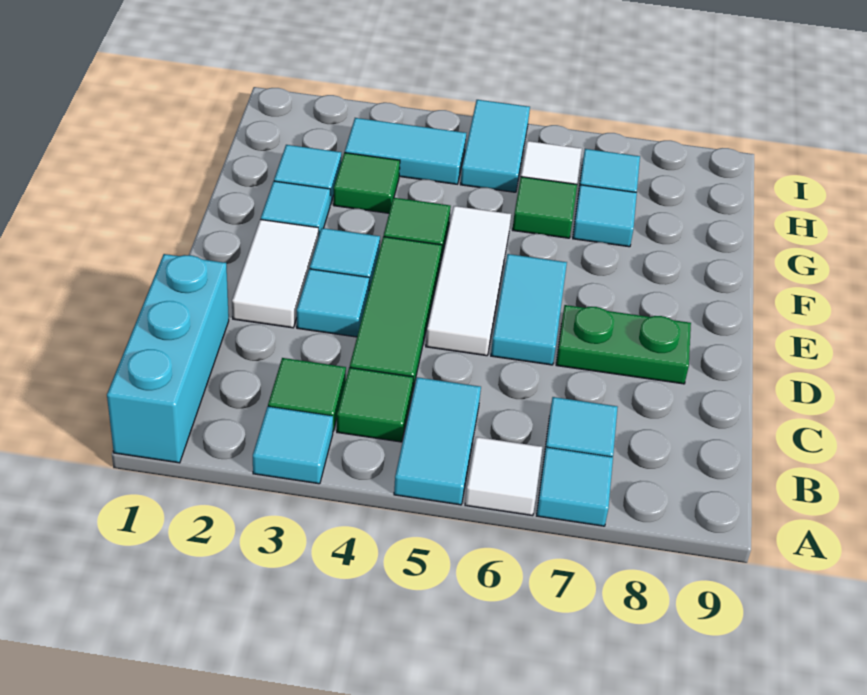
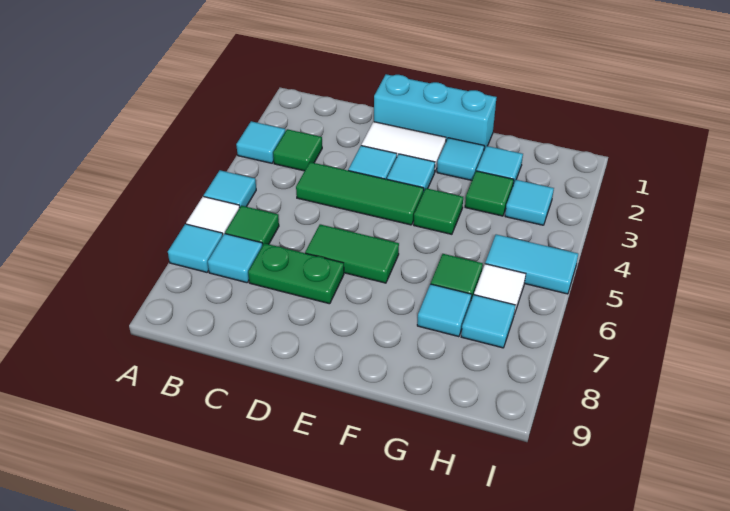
cyan 1x3 brick [107,254,229,463] -> cyan 1x3 brick moved to [374,74,497,150]
cyan 1x2 tile [394,377,481,505] -> cyan 1x1 tile [204,170,256,207]
green 1x1 tile [337,367,413,442] -> green 1x1 tile moved to [225,206,279,246]
white 1x3 tile [426,206,511,356] -> none
cyan 1x2 tile [491,254,567,365] -> green 1x2 tile [305,224,399,283]
green 1x2 plate [556,305,691,384] -> green 1x2 plate turned to [248,243,344,304]
cyan 1x2 tile [345,118,466,184] -> cyan 1x1 tile [505,180,554,225]

